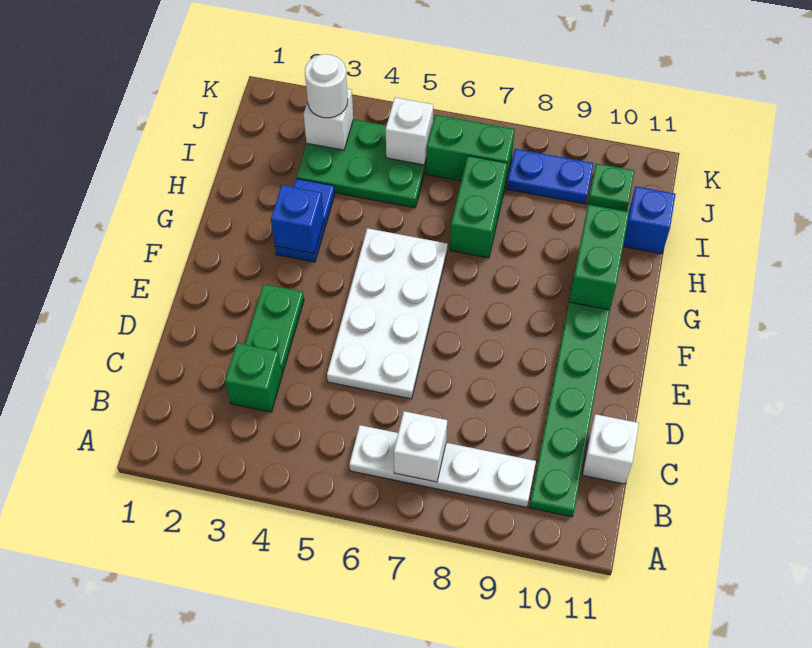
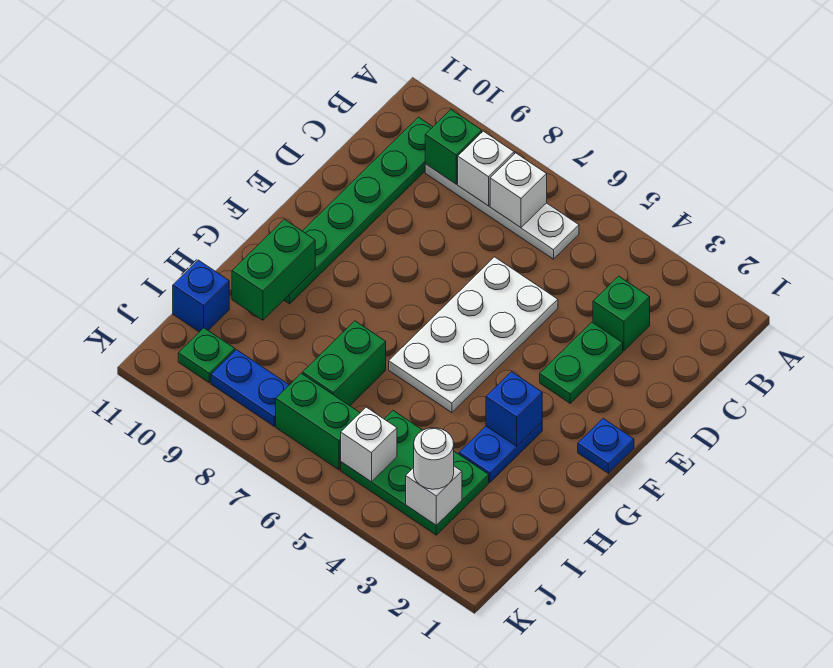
none -> green 1x1 brick [425,110,482,184]
white 1x1 brick [582,414,639,484] -> white 1x1 brick moved to [458,131,514,206]
none -> blue 1x1 plate [578,418,634,473]

